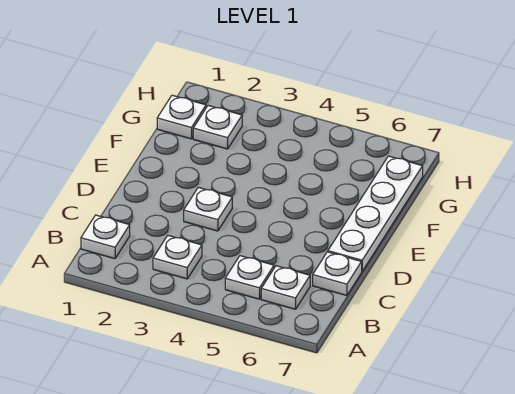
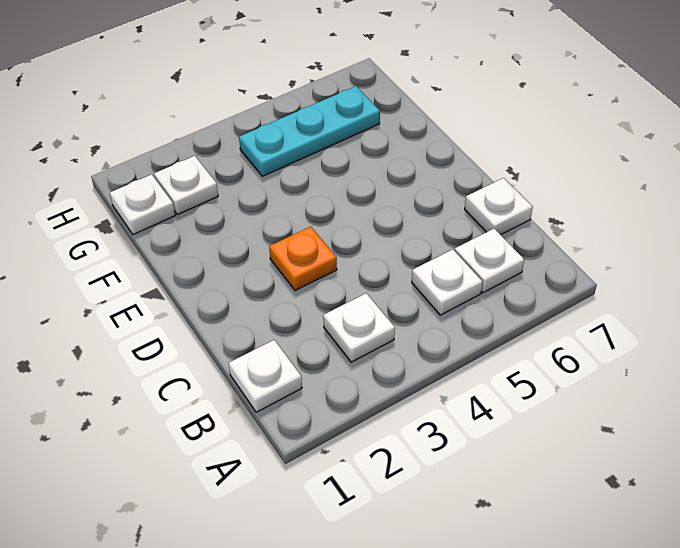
white 1x1 plate [184,187,232,231] -> orange 1x1 plate [269,226,337,290]
white 1x4 plate [328,156,423,271] -> none
none -> cyan 1x3 plate [239,86,380,176]

